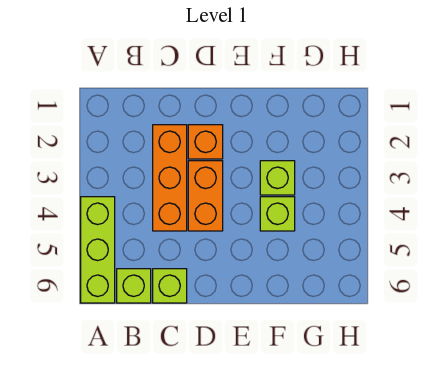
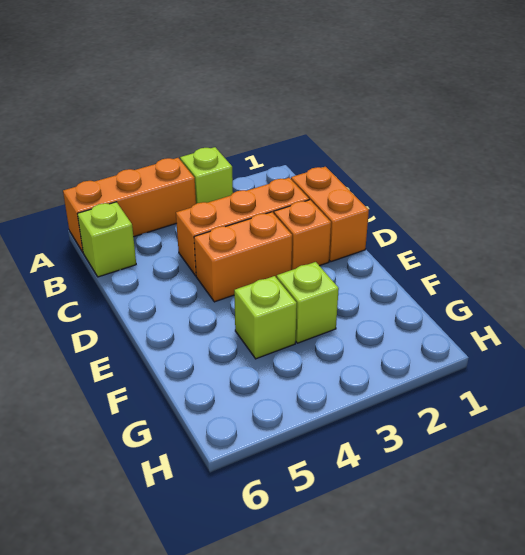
lime 1x3 brick [81,197,115,303] -> orange 1x3 brick [63,158,196,252]
none -> orange 1x2 brick [291,167,369,262]
lime 1x1 brick [153,269,187,303] -> lime 1x1 brick moved to [180,147,233,204]

